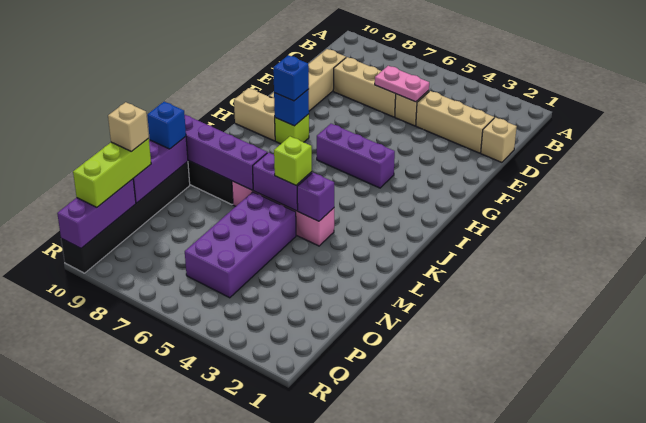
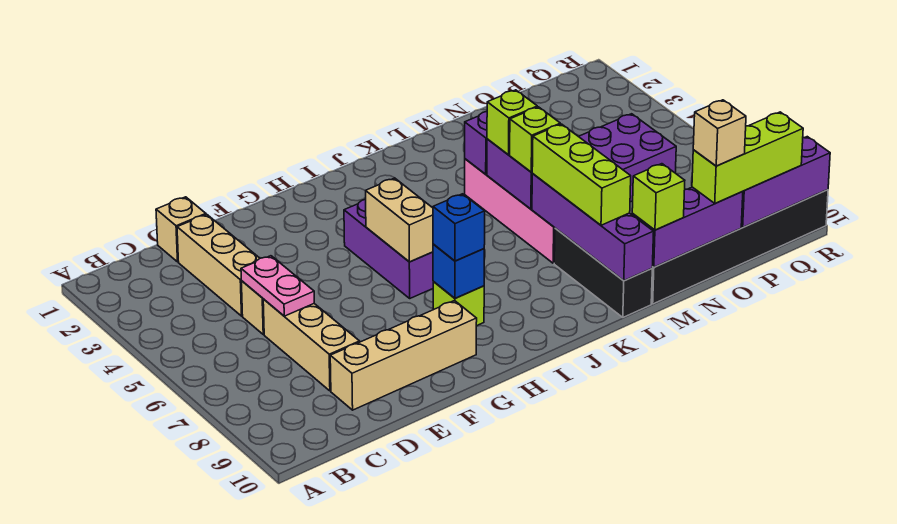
tan 1x2 brick [234,88,275,141] -> tan 1x2 brick moved to [366,178,433,262]
none -> lime 1x1 brick [510,107,560,172]
none -> lime 1x3 brick [532,124,631,225]
blue 1x1 brick [147,102,186,149] -> lime 1x1 brick [632,164,685,230]

